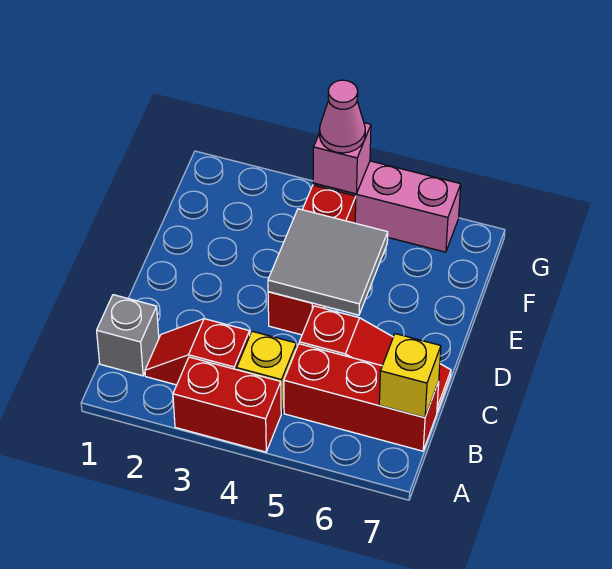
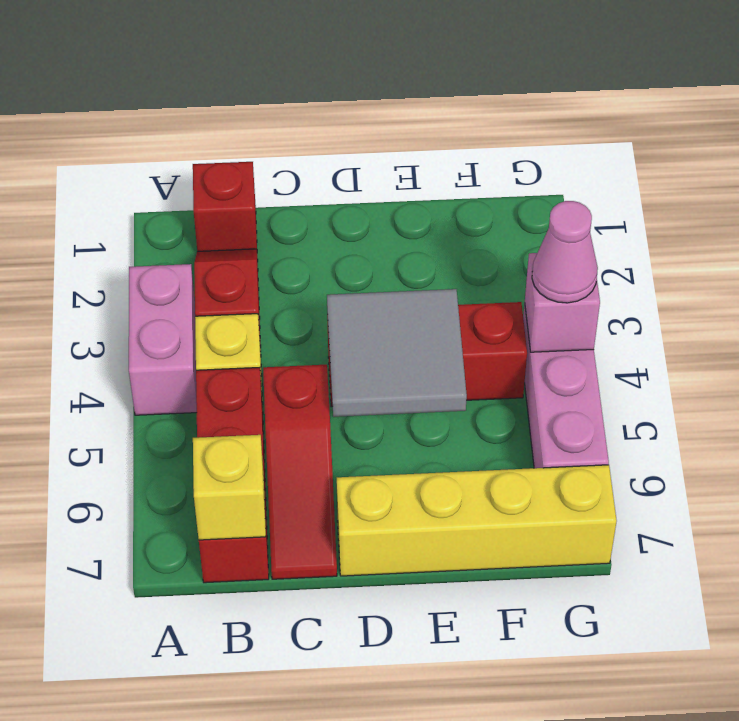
red 1x2 brick [173,357,281,452] -> pink 1x2 brick [129,264,197,415]
grey 1x1 brick [97,295,159,376] -> red 1x1 brick [193,162,257,251]
none -> yellow 1x4 brick [337,465,617,576]

